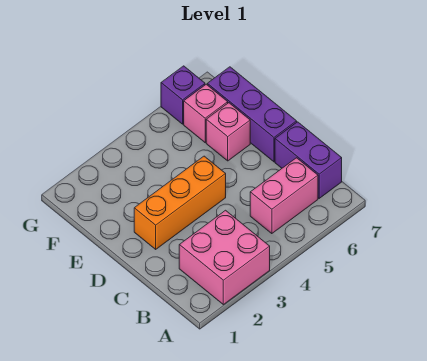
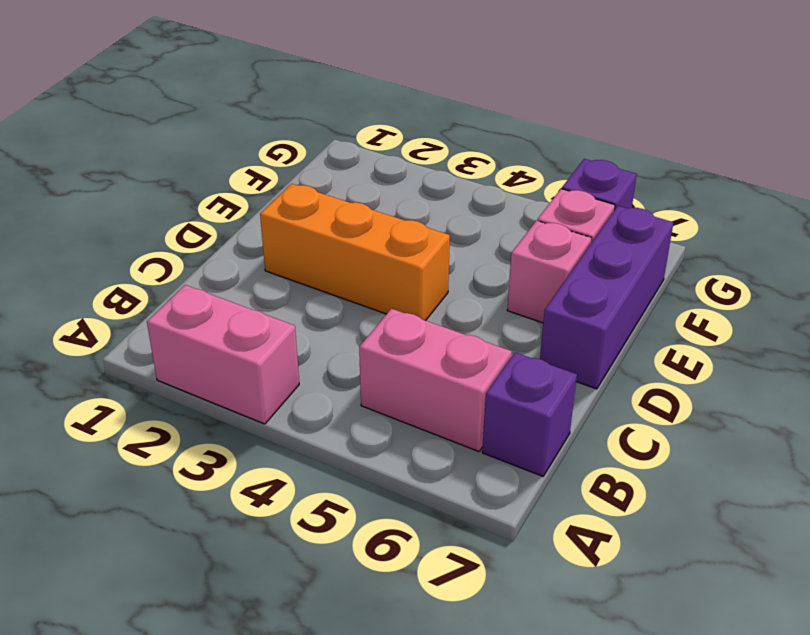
pink 2x2 brick [179,210,270,305] -> pink 1x2 brick [147,285,299,424]
purple 1x2 brick [275,122,342,198] -> purple 1x1 brick [482,352,577,476]

